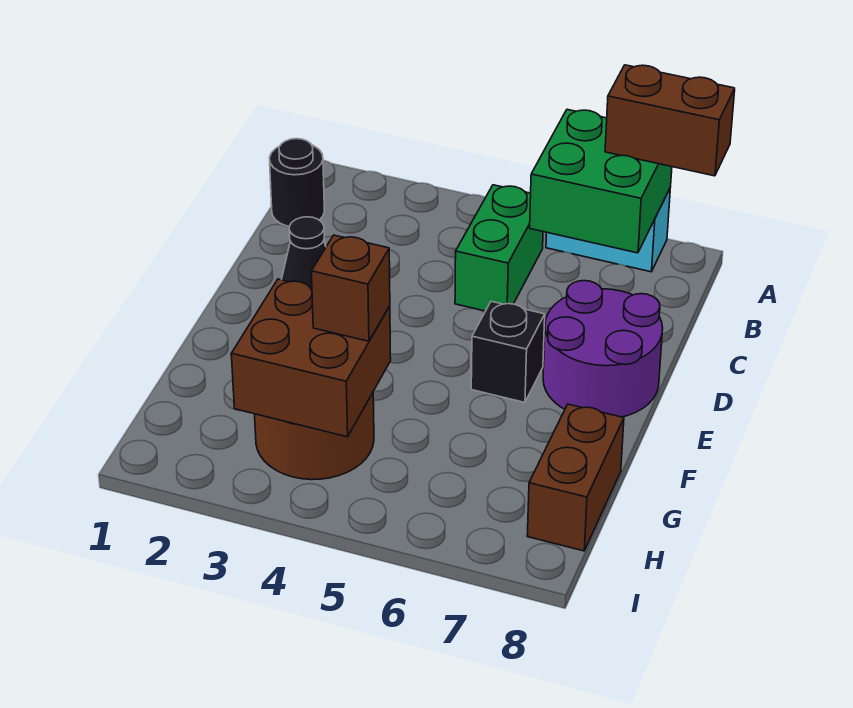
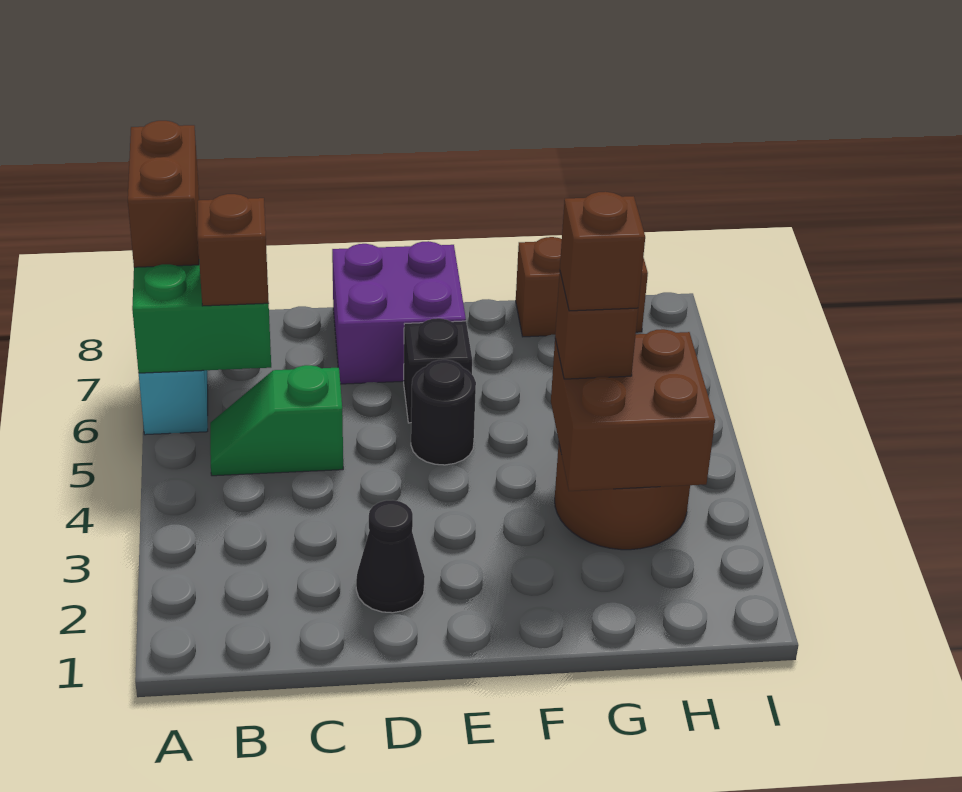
black 1x1 round brick [270,139,325,227] -> black 1x1 round brick moved to [411,360,476,465]
green 1x2 brick [455,185,543,311] -> green 1x2 slope [210,365,343,476]
none -> brown 1x1 brick [198,194,269,306]
purple 2x2 round brick [543,281,663,417] -> purple 2x2 brick [332,241,466,384]
none -> brown 1x1 brick [560,192,645,311]

